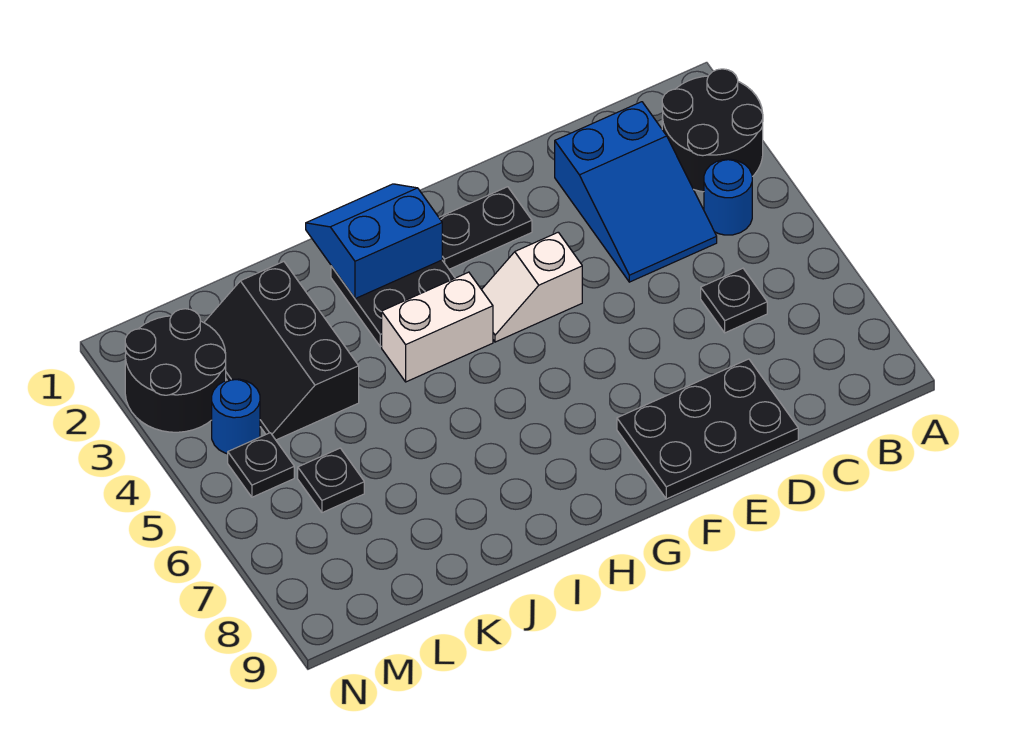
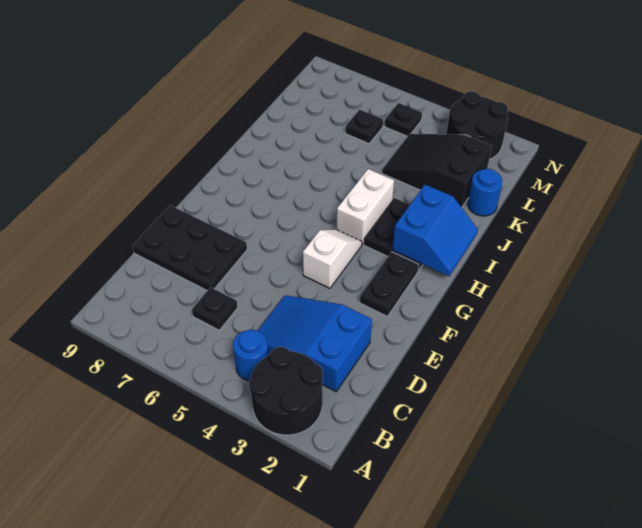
black 2x3 plate [617,359,798,499] -> black 2x3 plate turned to [132,205,247,291]
black 2x3 slope [204,262,359,440] -> black 2x3 slope turned to [382,134,492,207]
blue 1x1 round brick [212,379,260,454] -> blue 1x1 round brick moved to [468,169,502,216]

